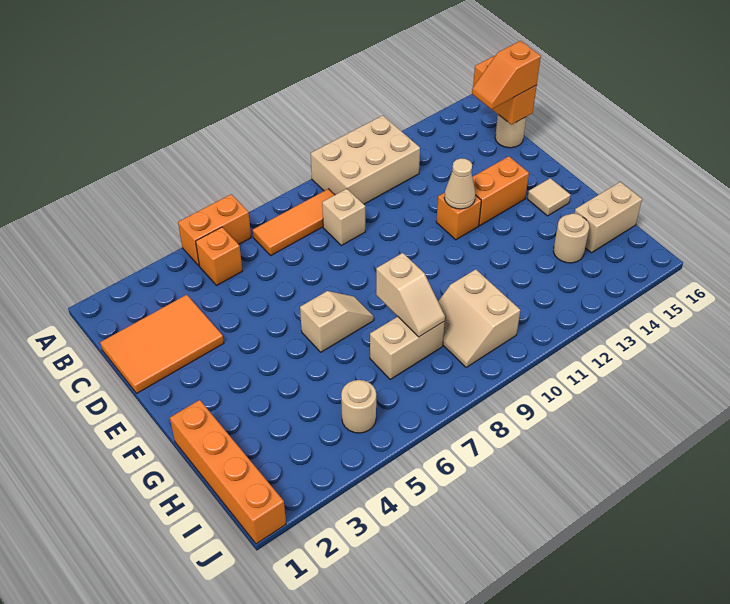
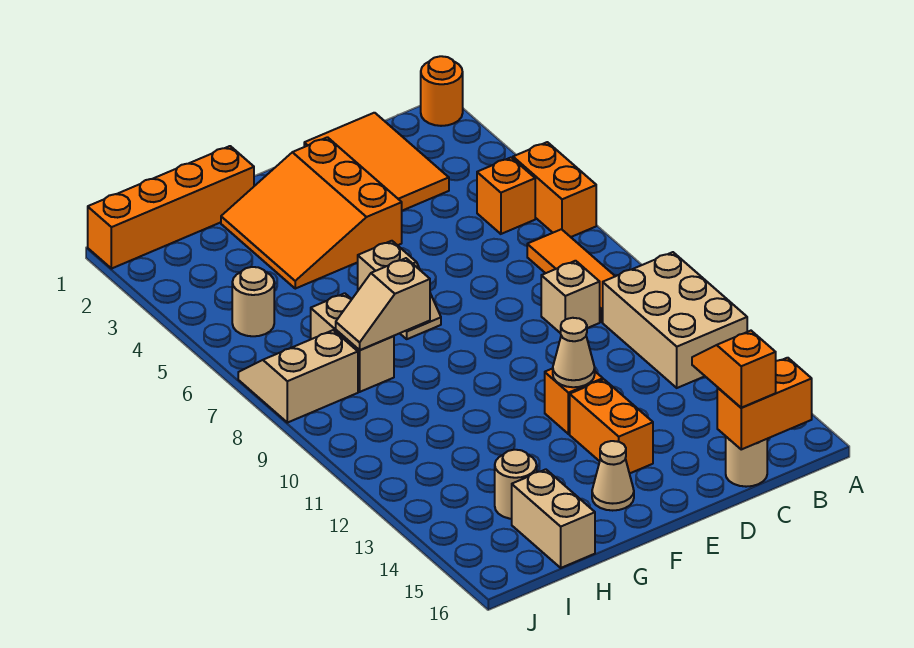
none -> orange 1x1 round brick [421,56,463,126]
none -> orange 3x3 slope [221,137,402,289]
tan 1x1 tile [527,178,571,216] -> tan 1x1 cone [592,441,634,511]
tan 2x2 slope [438,269,520,368] -> tan 2x2 slope moved to [238,330,358,423]

